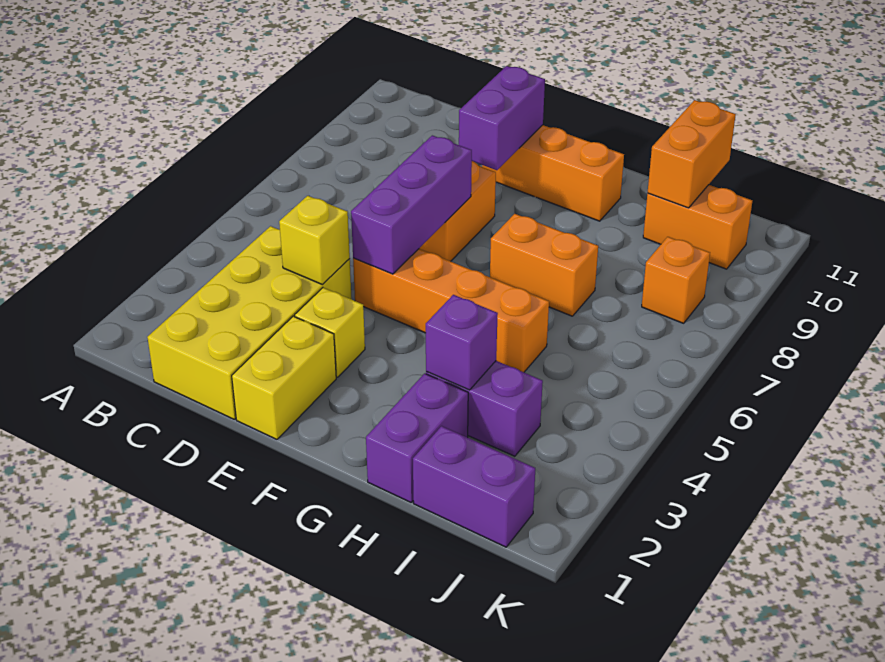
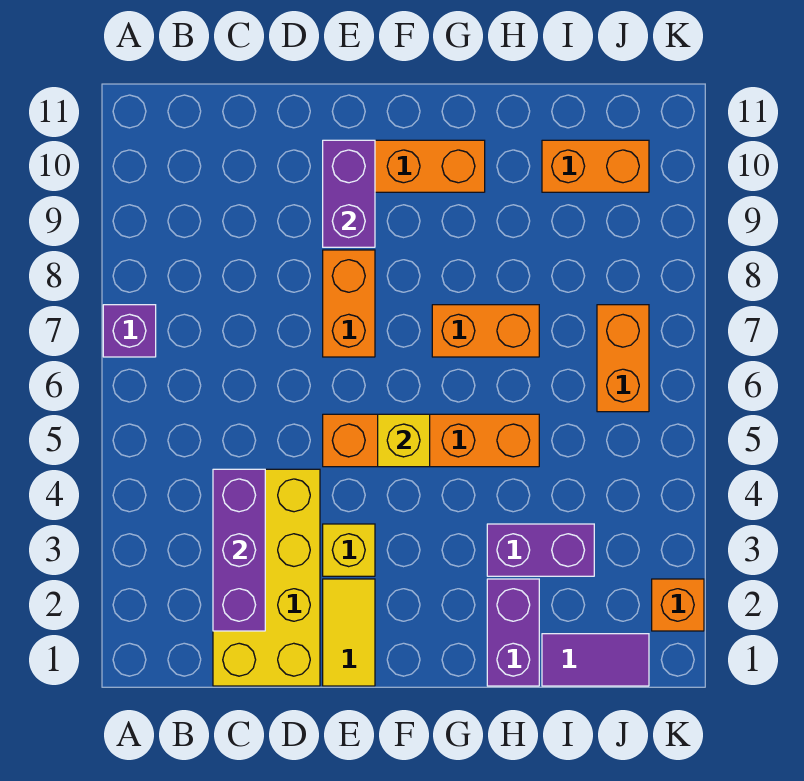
yellow 1x1 brick [279,196,350,285] -> yellow 1x1 brick moved to [378,414,430,467]
yellow 1x2 brick [232,316,336,439] -> yellow 1x2 tile [323,579,375,686]
purple 1x3 brick [351,135,472,274] -> purple 1x3 brick moved to [213,469,265,631]
purple 1x1 brick [426,295,498,390] -> purple 1x1 brick moved to [103,305,156,357]
purple 1x2 brick [413,426,535,547] -> purple 1x2 tile [542,634,649,686]
orange 1x2 brick [648,100,736,208] -> orange 1x2 brick moved to [597,305,649,412]
orange 1x1 brick [642,237,710,323] -> orange 1x1 brick moved to [652,579,704,631]

